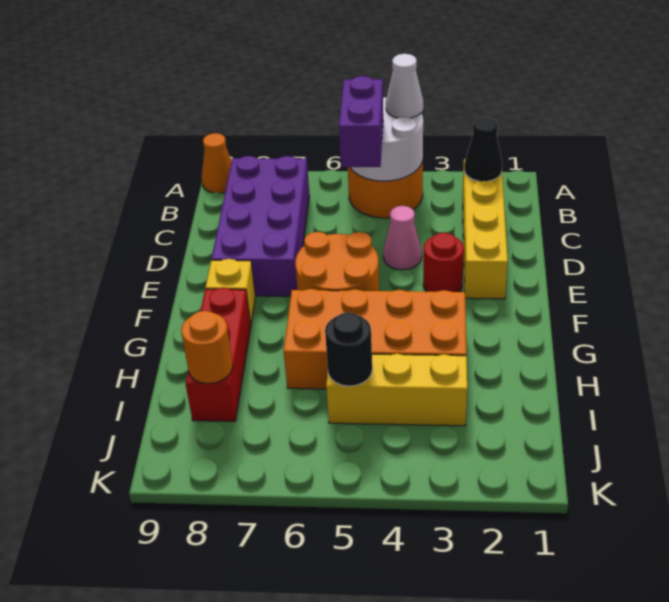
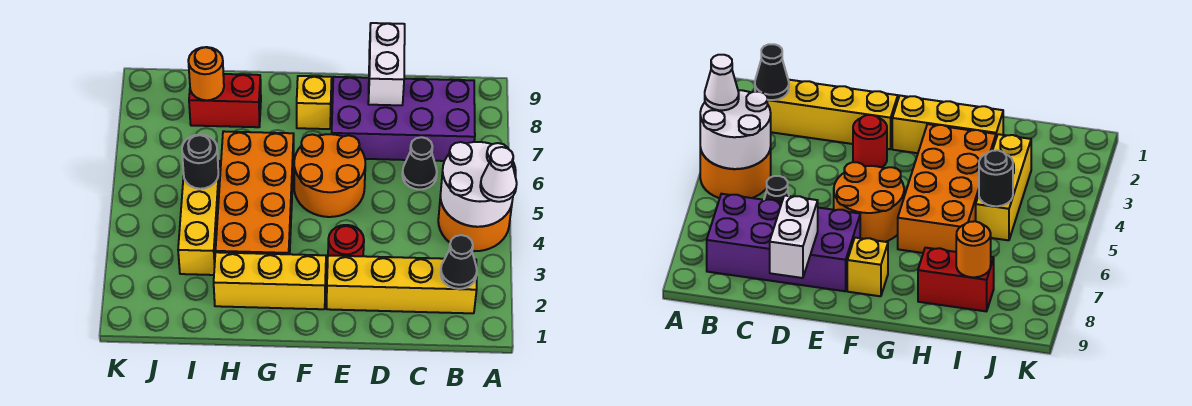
orange 1x1 cone [202,133,232,193] -> none
purple 1x2 brick [339,76,383,167] -> none
none -> black 1x1 cone [402,137,437,190]
pink 1x1 cone [383,206,422,270] -> none
none -> white 1x2 brick [368,23,405,105]
none -> yellow 1x3 brick [214,252,326,309]
red 1x3 brick [186,288,251,421] -> red 1x2 brick [189,74,261,127]

